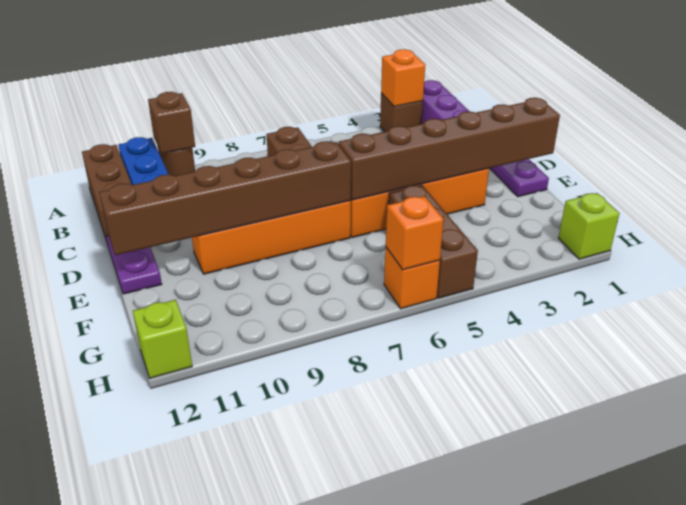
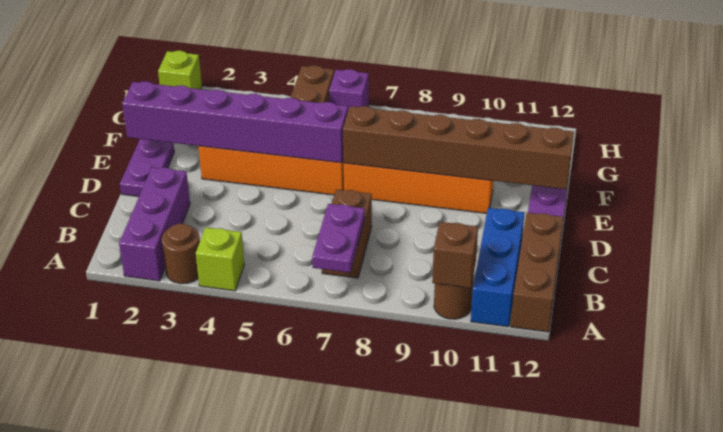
brown 1x1 brick [380,93,423,132] -> brown 1x1 round brick [162,224,200,284]
orange 1x1 brick [381,49,425,107] -> none
none -> purple 1x2 plate [312,204,365,273]
brown 1x6 brick [338,98,560,200] -> purple 1x6 brick [122,81,348,163]
orange 1x1 brick [384,248,440,309] -> purple 1x1 brick [329,69,369,110]
orange 1x1 brick [386,196,444,270] -> none
lime 1x1 brick [133,300,192,378] -> lime 1x1 brick moved to [196,227,244,291]

